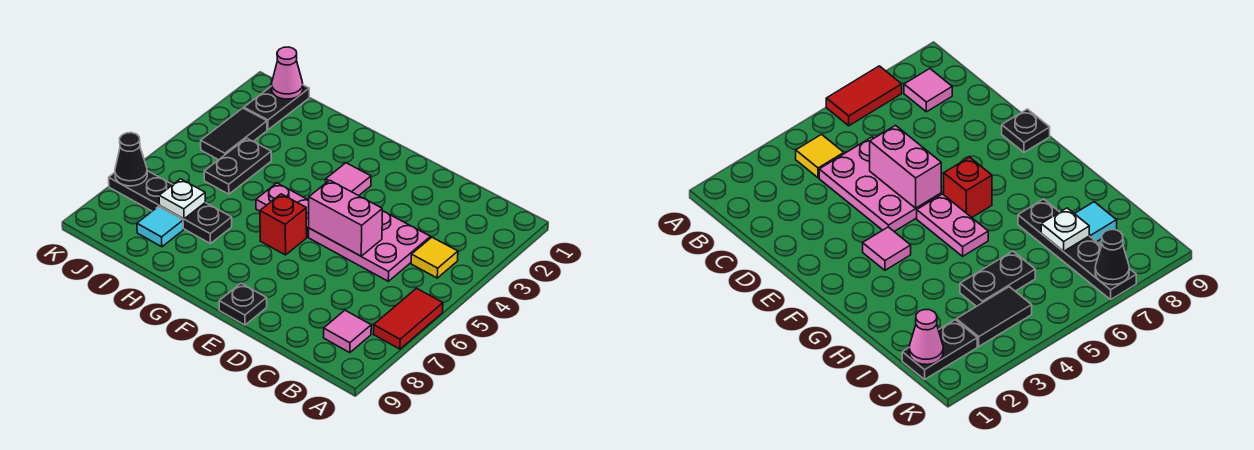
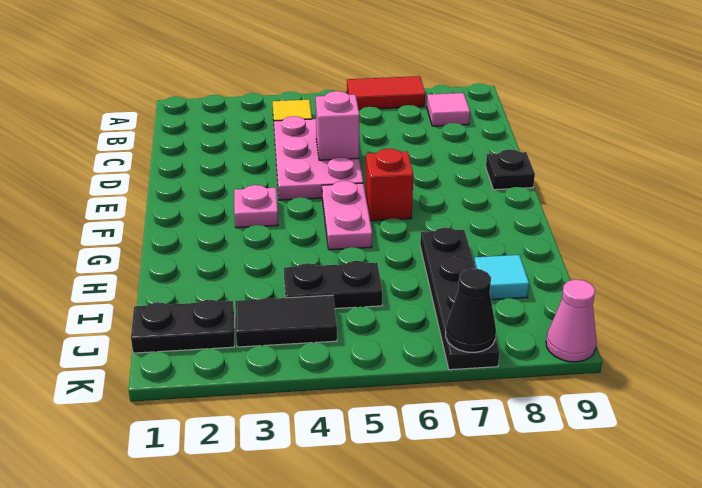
pink 1x2 brick [309,180,382,256] -> pink 1x1 brick [316,91,359,160]
pink 1x1 tile [326,163,371,196] -> pink 1x1 plate [234,185,278,228]
white 1x1 plate [159,179,205,219] -> none
pink 1x1 cone [272,47,303,99] -> pink 1x1 cone moved to [546,280,597,362]

